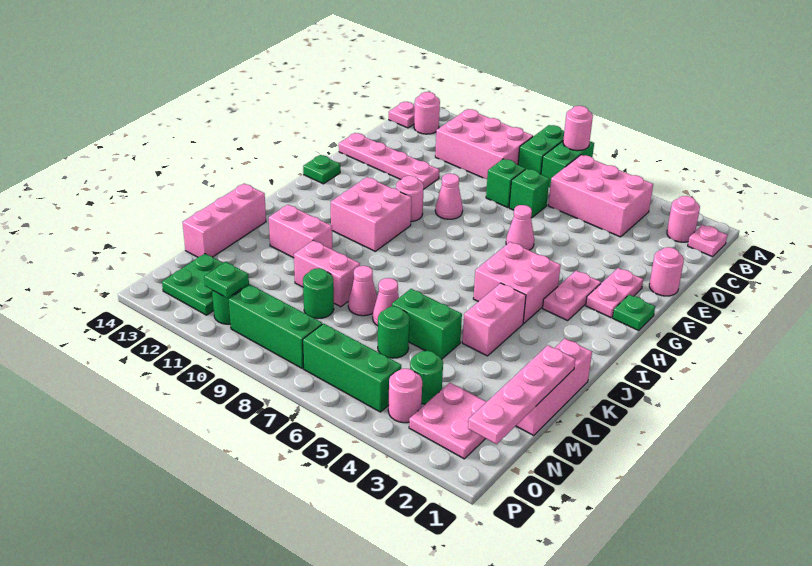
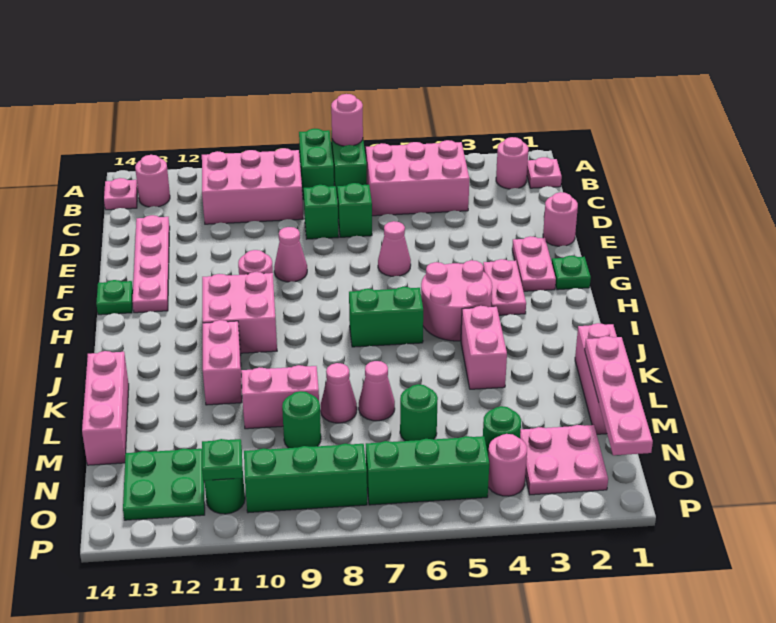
pink 1x4 plate [339,133,439,190] -> pink 1x4 plate turned to [132,215,170,313]
pink 2x2 brick [473,242,561,323] -> pink 2x2 round brick [421,260,492,341]
pink 1x2 brick [269,205,332,258] -> pink 1x2 brick turned to [203,320,242,405]
green 1x2 brick [392,289,462,359] -> green 1x2 brick moved to [349,287,423,347]

